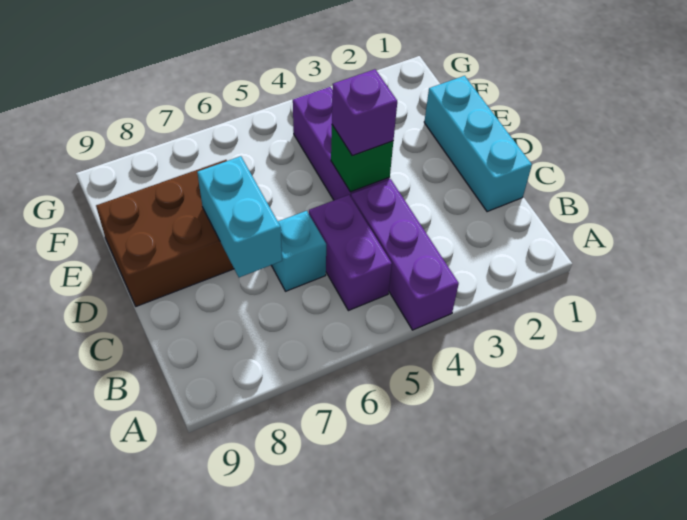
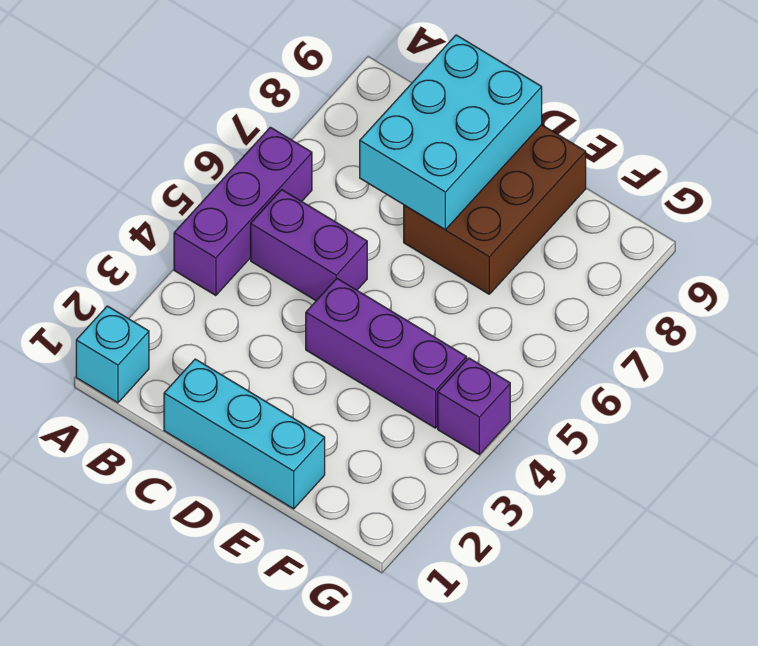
purple 1x3 brick [351,179,459,330] -> purple 1x3 brick turned to [174,127,312,296]
cyan 1x1 brick [271,211,326,291] -> cyan 1x1 brick moved to [76,306,149,403]
cyan 1x2 brick [197,156,282,278] -> cyan 2x3 brick [360,35,542,230]
green 1x1 brick [331,125,393,192] -> none
purple 1x1 brick [332,69,397,156] -> purple 1x1 brick moved to [438,358,510,455]

